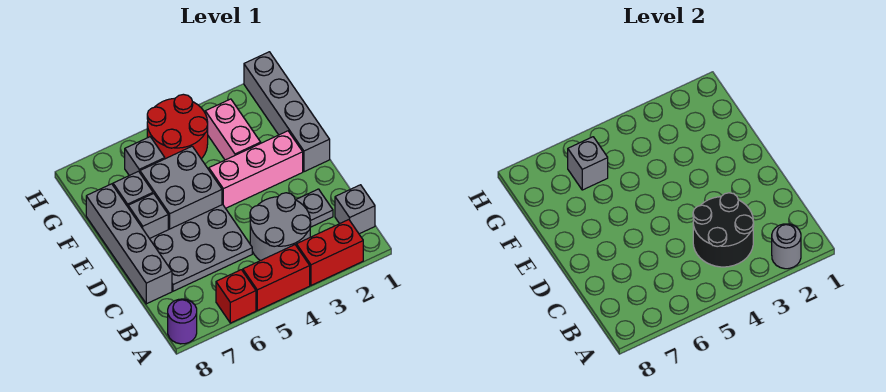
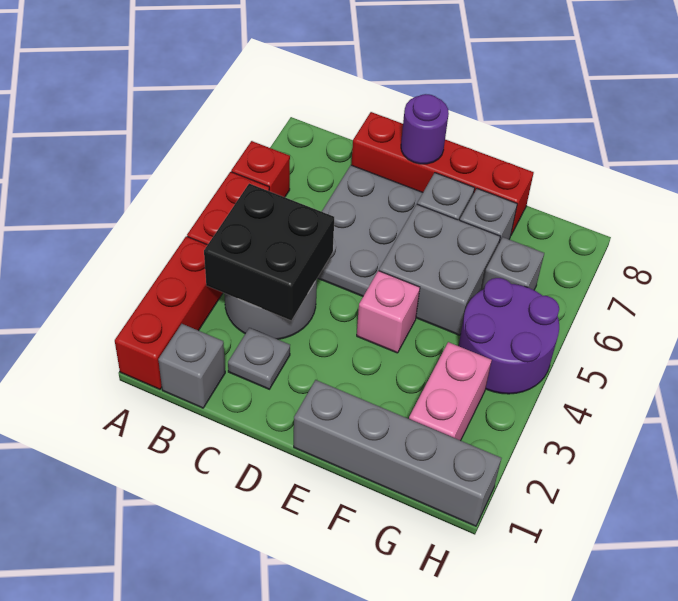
red 1x2 brick [297,220,363,285] -> red 1x3 brick [115,236,223,389]
grey 1x1 round brick [772,224,801,269] -> none
purple 1x1 round brick [168,299,197,344] -> purple 1x1 round brick moved to [401,94,449,164]
black 2x2 round brick [693,193,754,267] -> black 2x2 brick [204,184,334,320]
grey 1x4 brick [86,184,172,304] -> red 1x4 brick [351,112,534,235]
pink 1x3 brick [209,131,303,208] -> pink 1x1 brick [357,271,420,353]
pink 1x2 brick [205,99,261,160] -> pink 1x2 brick turned to [409,342,492,441]
red 2x2 round brick [147,94,208,159] -> purple 2x2 round brick [459,278,559,394]
grey 1x1 brick [568,137,608,190] -> none

